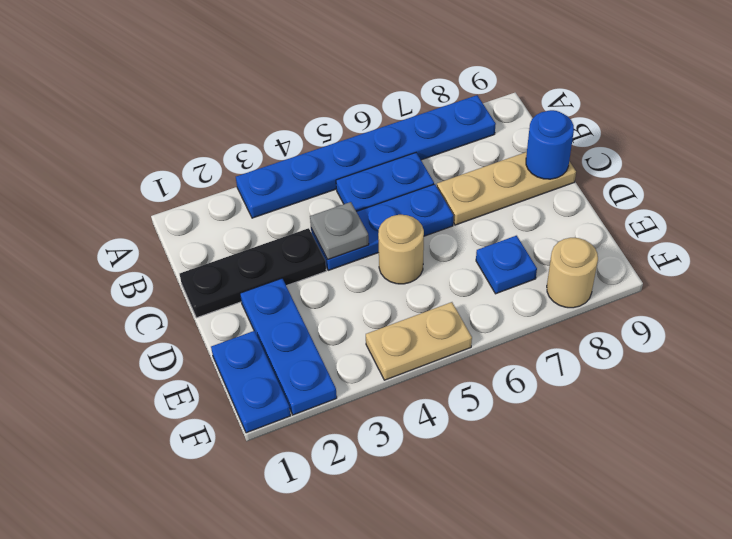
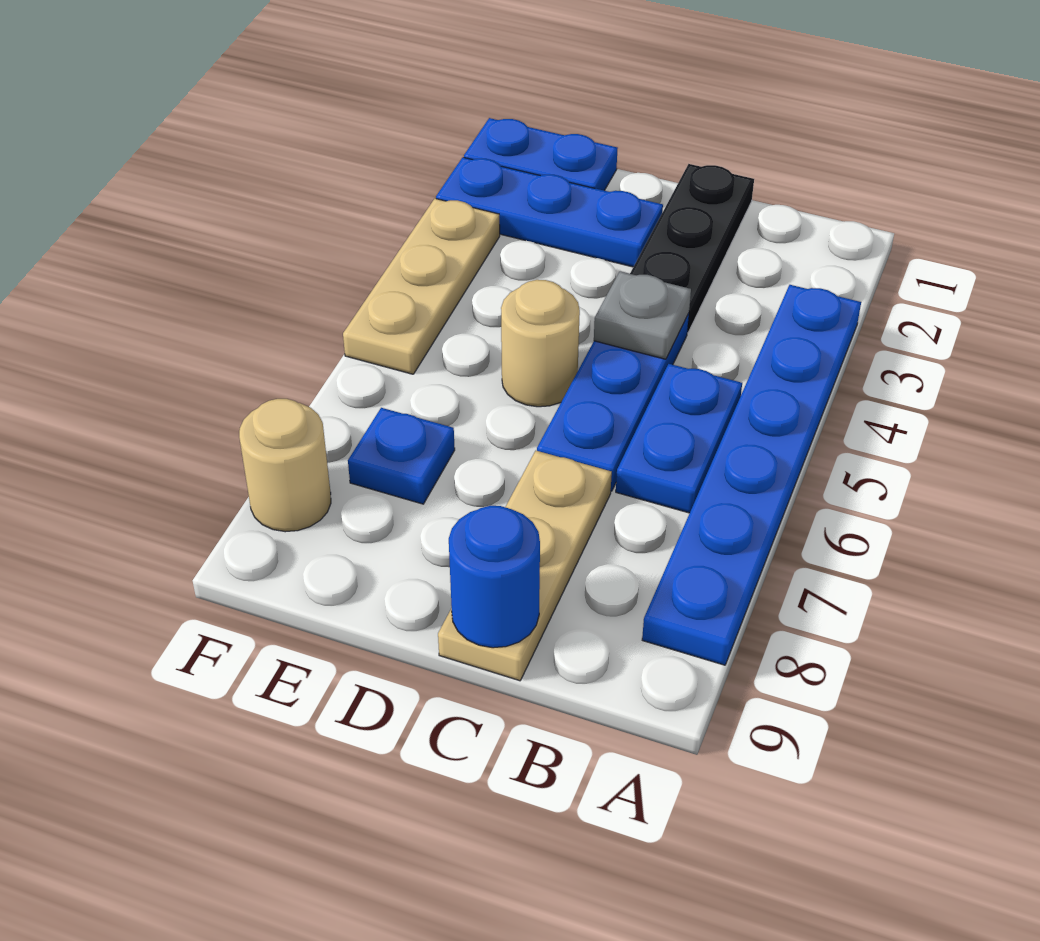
tan 1x2 plate [366,302,472,380] -> tan 1x3 plate [343,199,500,374]

